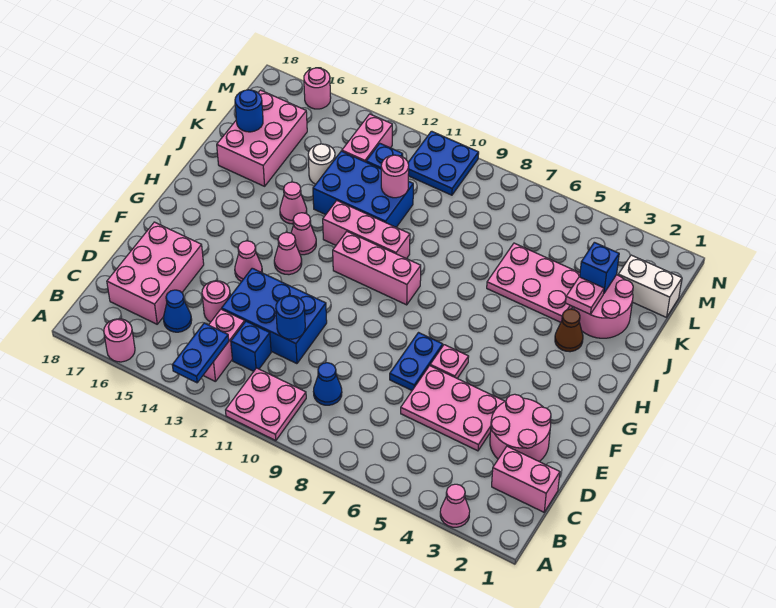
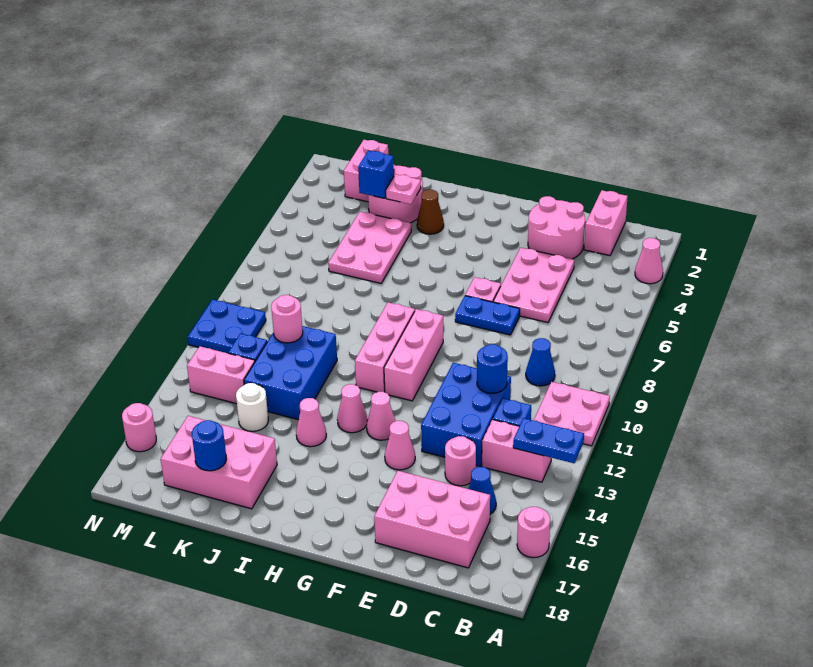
pink 1x3 brick [323,201,410,259] -> pink 1x3 brick moved to [384,309,443,401]
white 1x2 brick [618,255,682,317] -> pink 1x2 brick [344,140,388,202]

